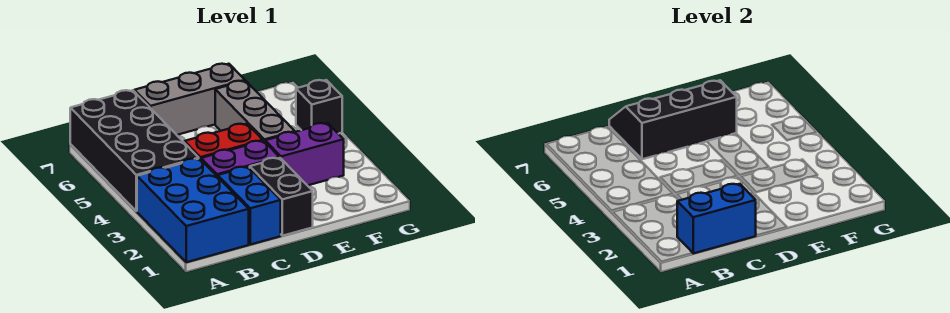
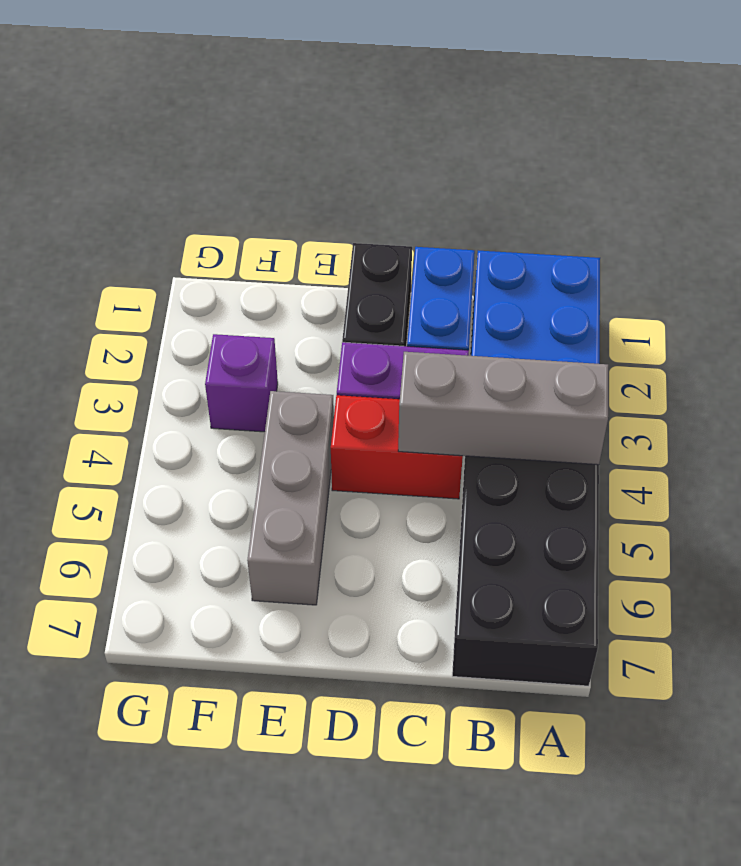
blue 1x2 brick [677,184,756,253] -> none
black 2x3 slope [609,80,737,159] -> none
grey 1x3 brick [134,64,245,135] -> grey 1x3 brick moved to [398,352,608,465]
purple 1x2 brick [265,123,344,186] -> purple 1x1 brick [205,334,278,432]
black 1x1 brick [296,80,342,134] -> none

